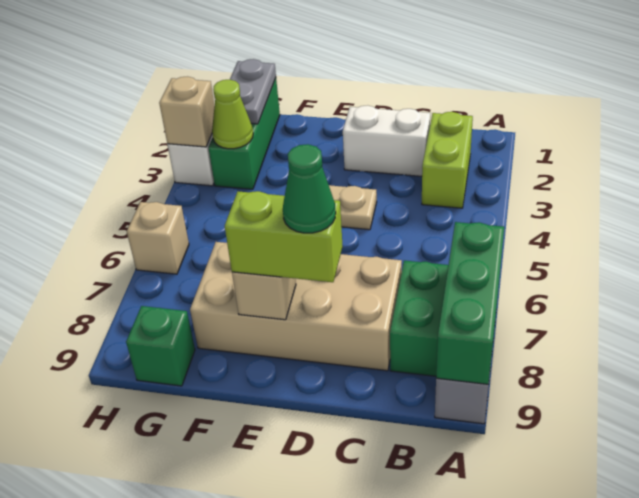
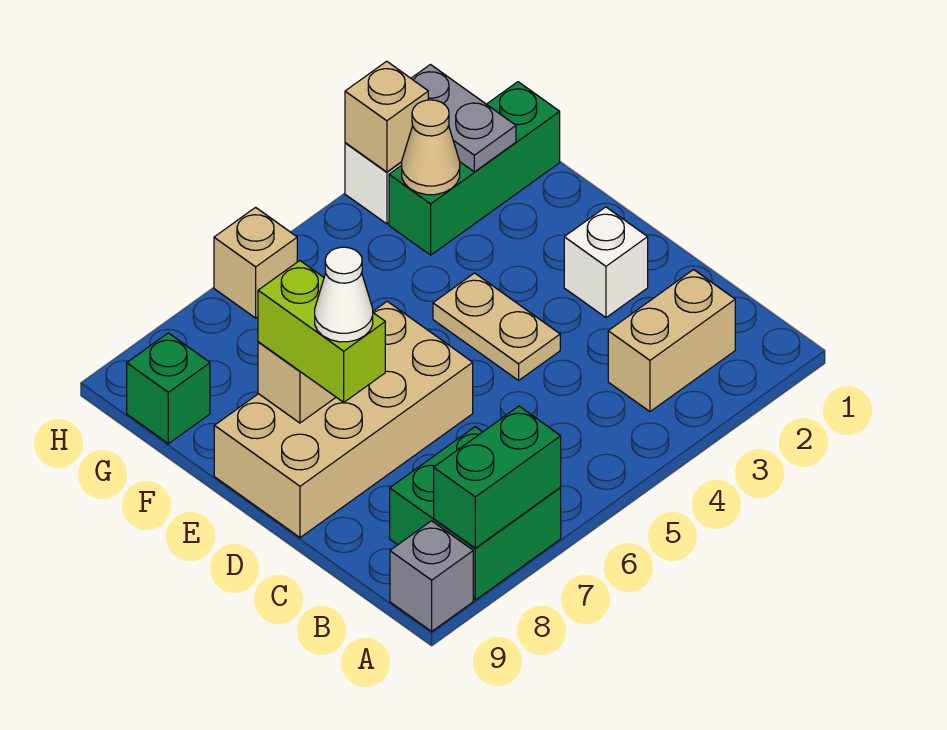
green 1x3 brick [436,222,504,384] -> green 1x2 brick [434,406,561,548]
lime 1x2 brick [422,112,473,208] -> tan 1x2 brick [608,270,735,412]
white 1x2 brick [343,105,430,176] -> white 1x1 brick [564,207,648,318]
tan 2x4 brick [190,242,402,371] -> tan 2x4 brick turned to [214,301,473,538]
green 1x1 cone [283,144,336,233] -> white 1x1 cone [315,247,373,342]
grey 1x2 plate [230,59,276,124] -> grey 1x2 plate turned to [411,65,516,172]
lime 1x1 cone [212,79,253,149] -> tan 1x1 cone [402,100,460,195]

